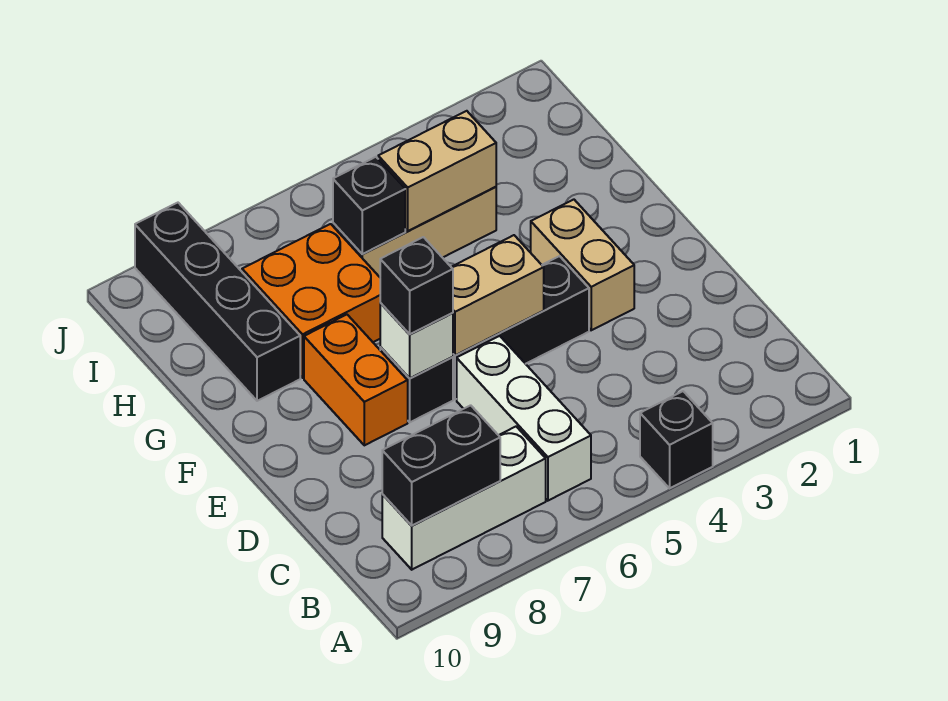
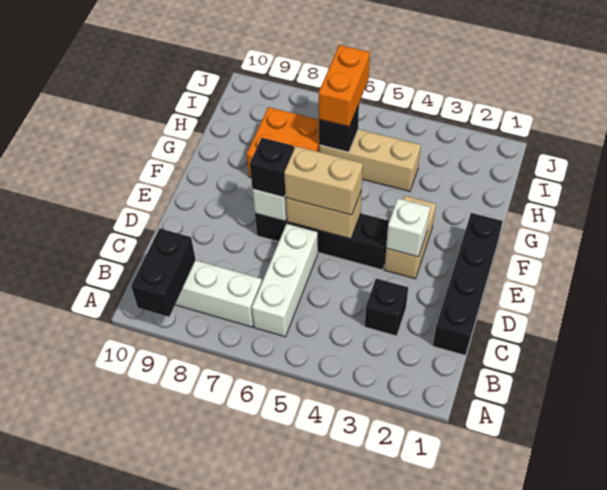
black 1x1 brick [640,391,713,488] -> black 1x1 brick moved to [365,279,408,336]
black 1x2 brick [382,405,500,526] -> black 1x2 brick turned to [131,228,196,317]
none -> white 1x1 brick [386,198,430,257]
orange 1x2 brick [304,315,408,445] -> orange 1x2 brick moved to [319,45,370,127]
black 1x4 brick [135,203,300,401] -> black 1x4 brick moved to [433,213,503,355]
tan 1x2 brick [378,111,496,231] -> tan 1x2 brick moved to [284,146,363,215]

